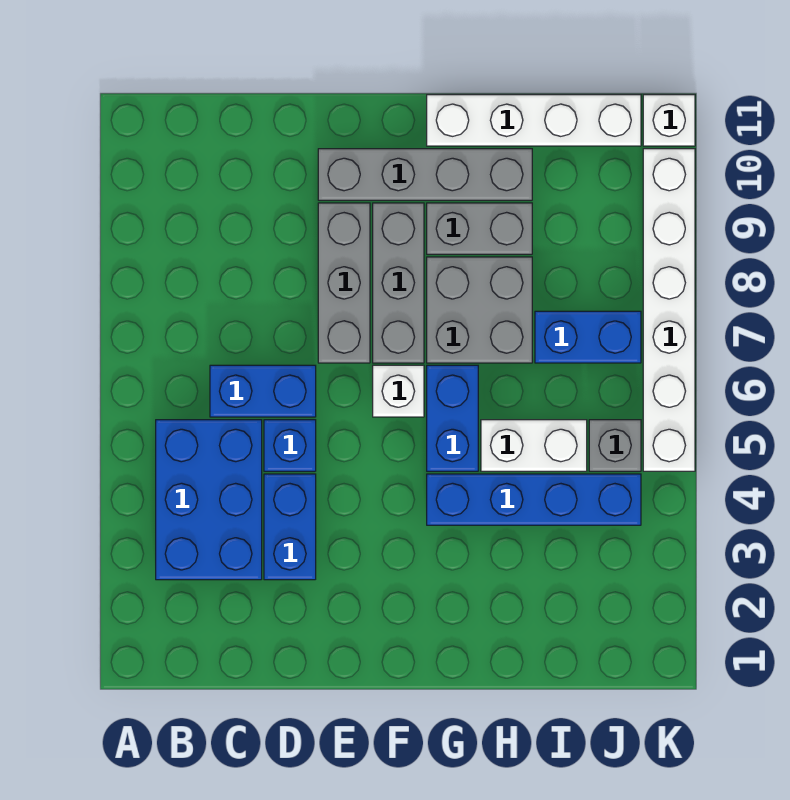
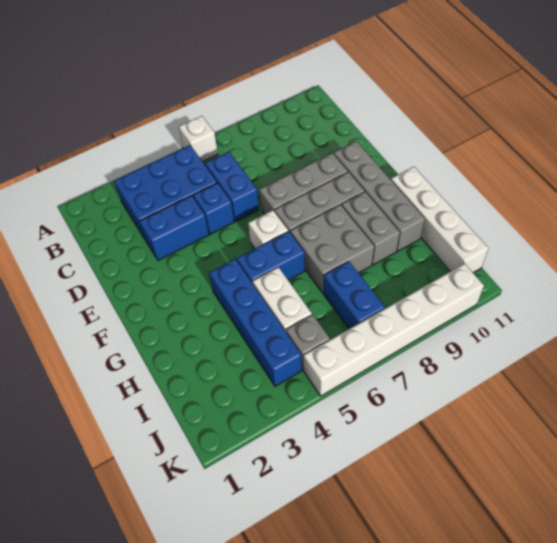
white 1x1 brick [643,95,695,146] -> white 1x1 brick moved to [179,116,218,162]

